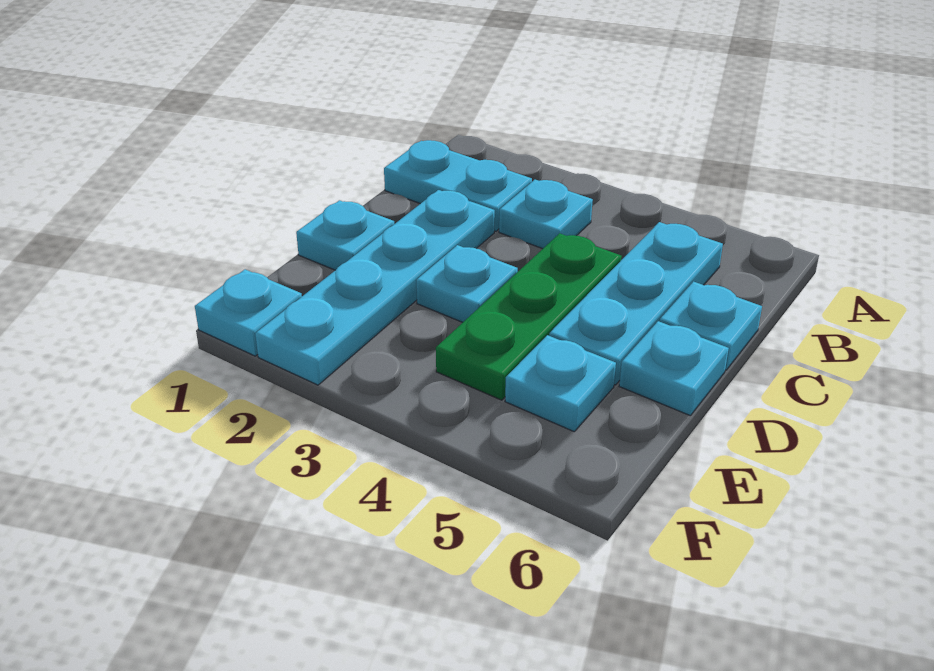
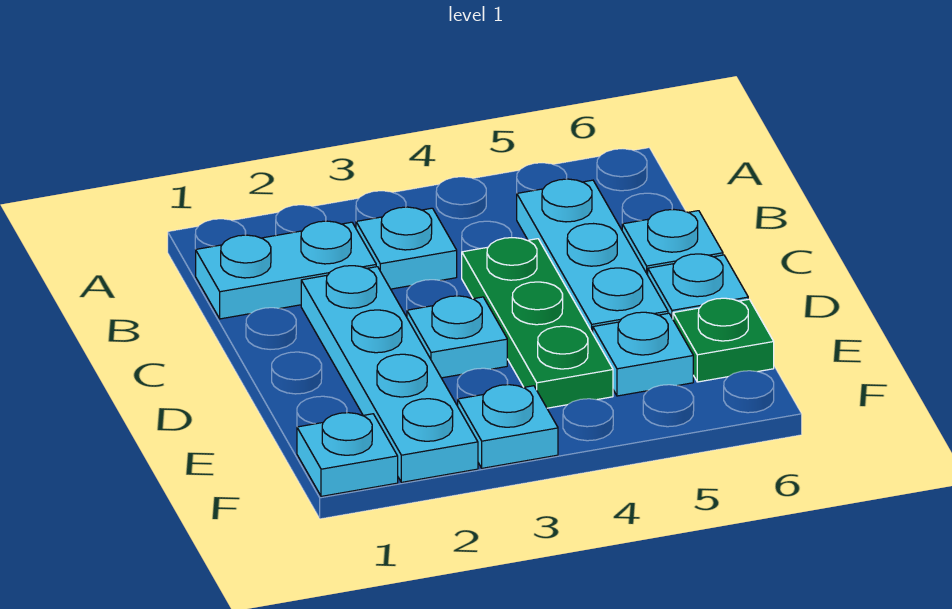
cyan 1x1 plate [296,200,394,270] -> cyan 1x1 plate moved to [458,384,558,468]
none -> green 1x1 plate [673,298,774,382]

